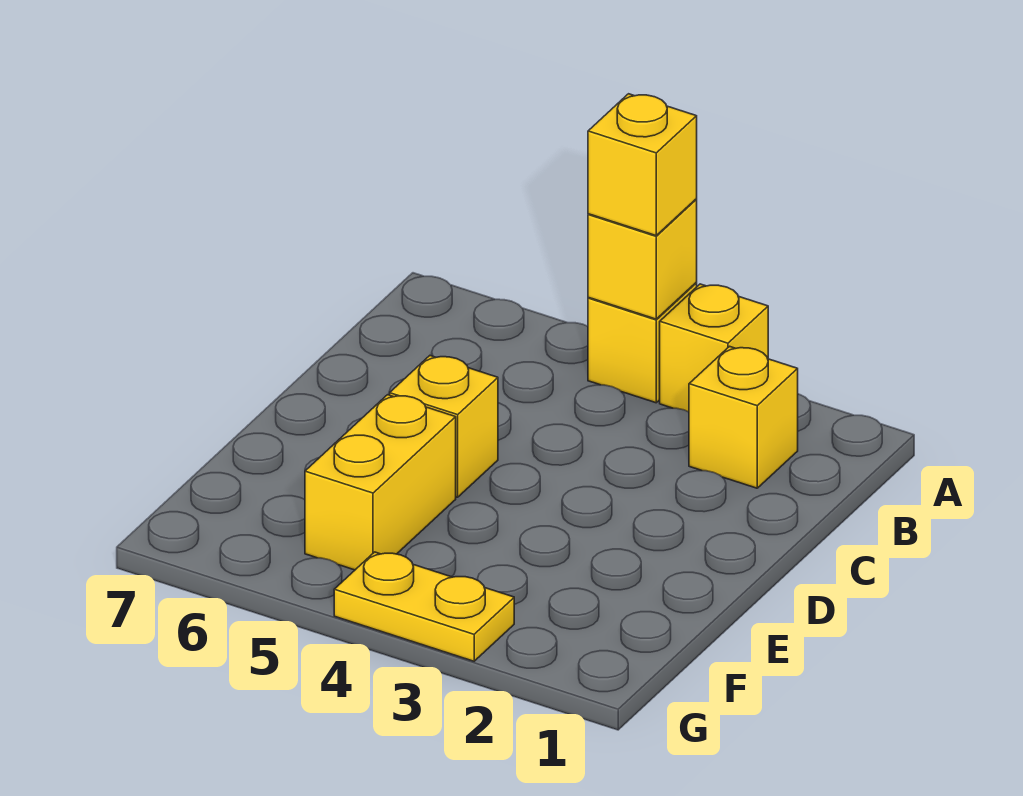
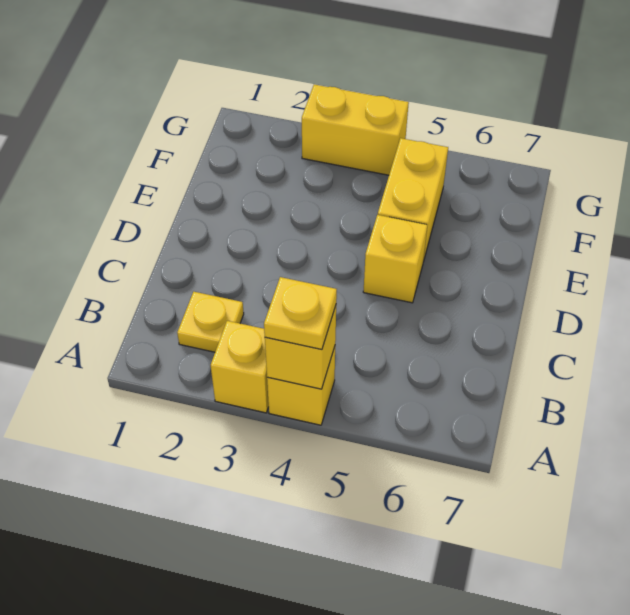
yellow 1x1 brick [588,94,697,236] -> yellow 1x1 plate [264,277,337,349]
yellow 1x1 brick [689,346,798,488] -> yellow 1x1 plate [177,292,244,352]
yellow 1x2 plate [334,552,514,661] -> yellow 1x2 brick [302,85,409,175]

